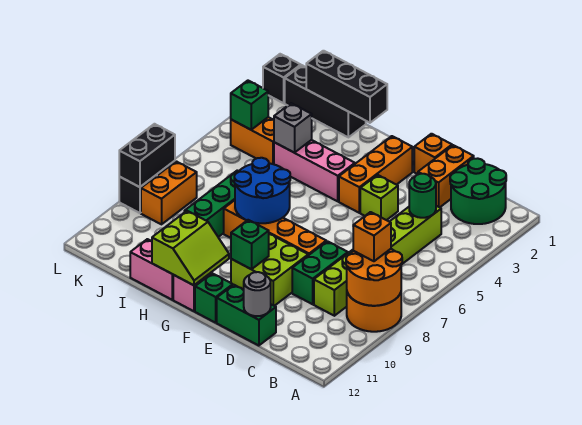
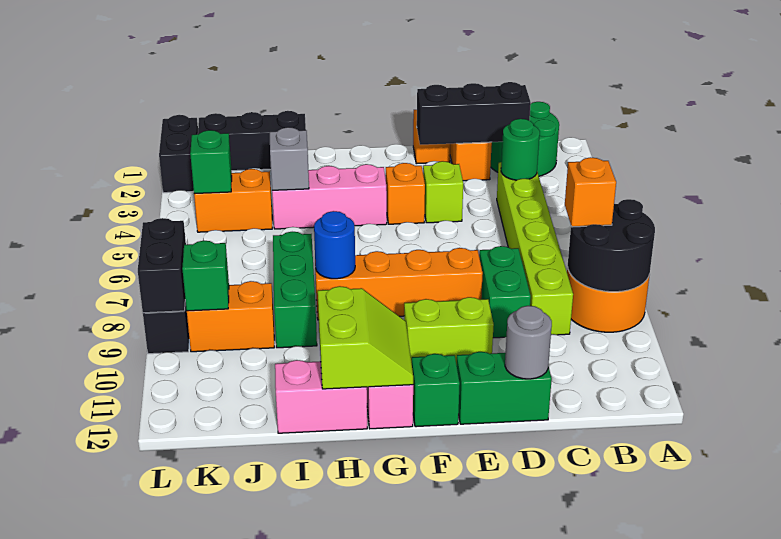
orange 2x2 round brick [346,249,402,306] -> black 2x2 round brick [568,199,655,292]
lime 2x2 brick [231,234,308,306] -> lime 1x2 brick [404,297,494,365]
orange 1x3 brick [339,136,412,213] -> orange 1x1 brick [386,163,425,224]
green 1x1 brick [231,220,269,269] -> green 1x1 brick moved to [182,241,229,311]
blue 2x2 round brick [234,158,290,223] -> blue 1x1 round brick [314,211,355,279]
black 1x3 brick [306,51,387,123] -> black 1x3 brick moved to [417,82,531,145]
orange 1x2 brick [141,161,197,224] -> orange 1x2 brick turned to [187,281,274,352]
black 1x1 brick [263,54,301,103] -> black 1x2 brick [159,115,198,193]

